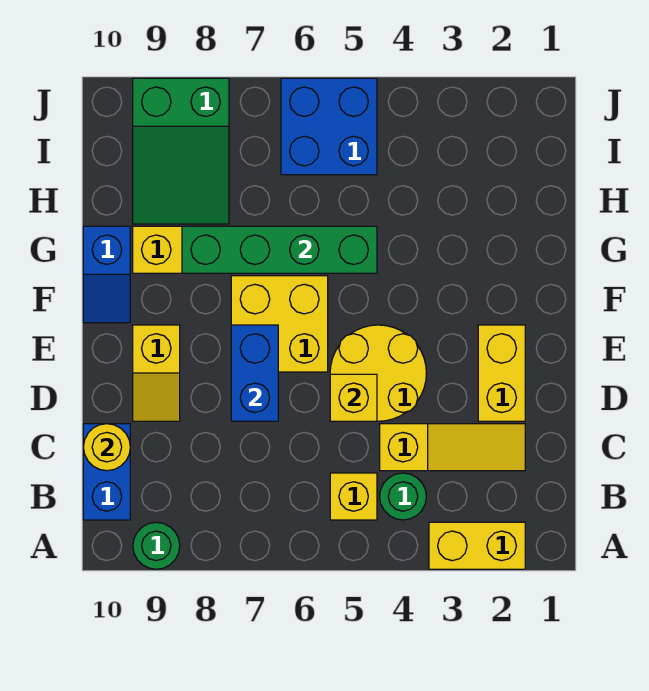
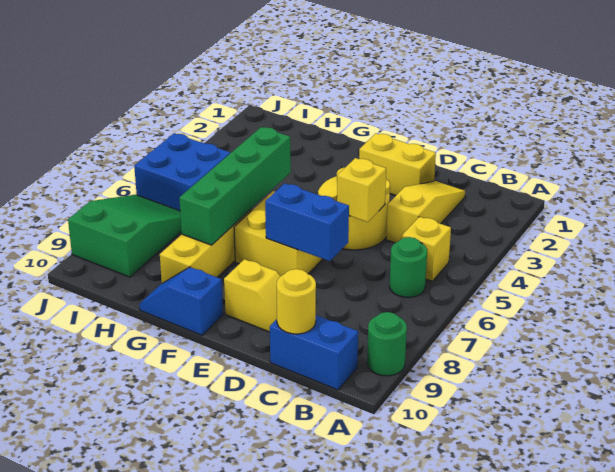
yellow 1x2 brick [429,522,525,569] -> none
green 1x1 round brick [380,473,426,520] -> green 1x1 round brick moved to [390,237,427,297]
blue 1x2 slope [83,226,130,323] -> blue 1x2 slope turned to [139,267,223,335]
green 2x3 slope [133,78,229,224] -> green 2x3 slope turned to [68,195,181,277]

